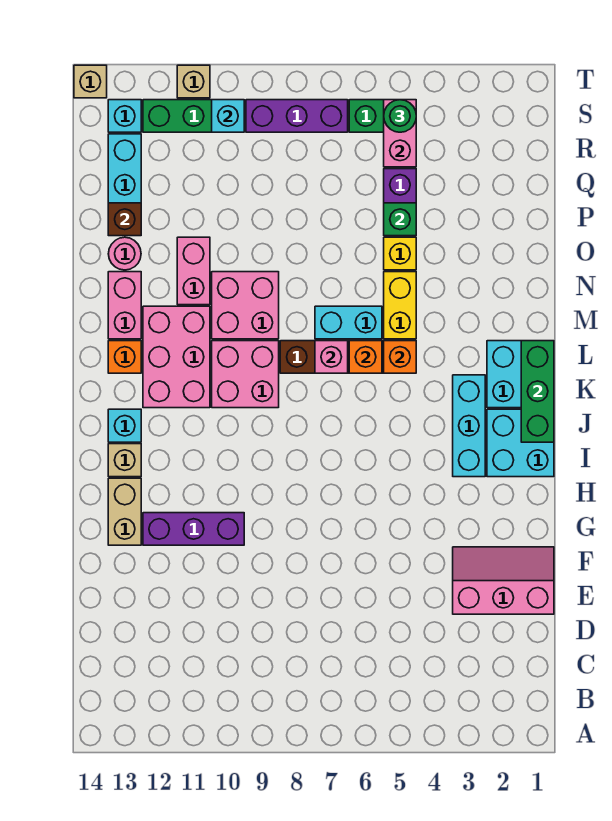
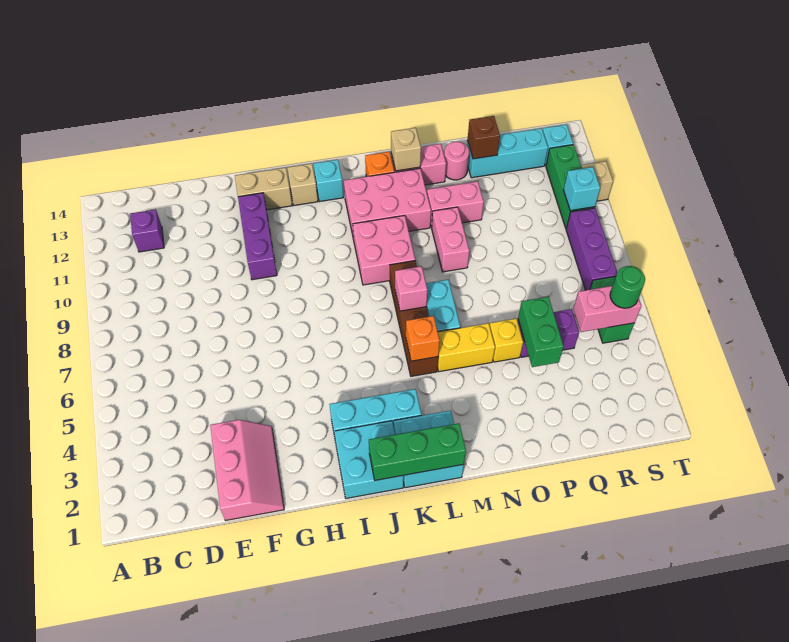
none -> purple 1x1 brick [130,209,164,252]
orange 1x1 brick [349,341,382,373] -> none
pink 2x2 brick [212,272,279,339] -> pink 1x2 brick [432,207,469,272]
green 1x1 brick [384,203,416,236] -> green 1x2 brick [518,297,564,367]
tan 1x1 brick [74,65,107,98] -> tan 1x1 brick moved to [391,128,421,171]

